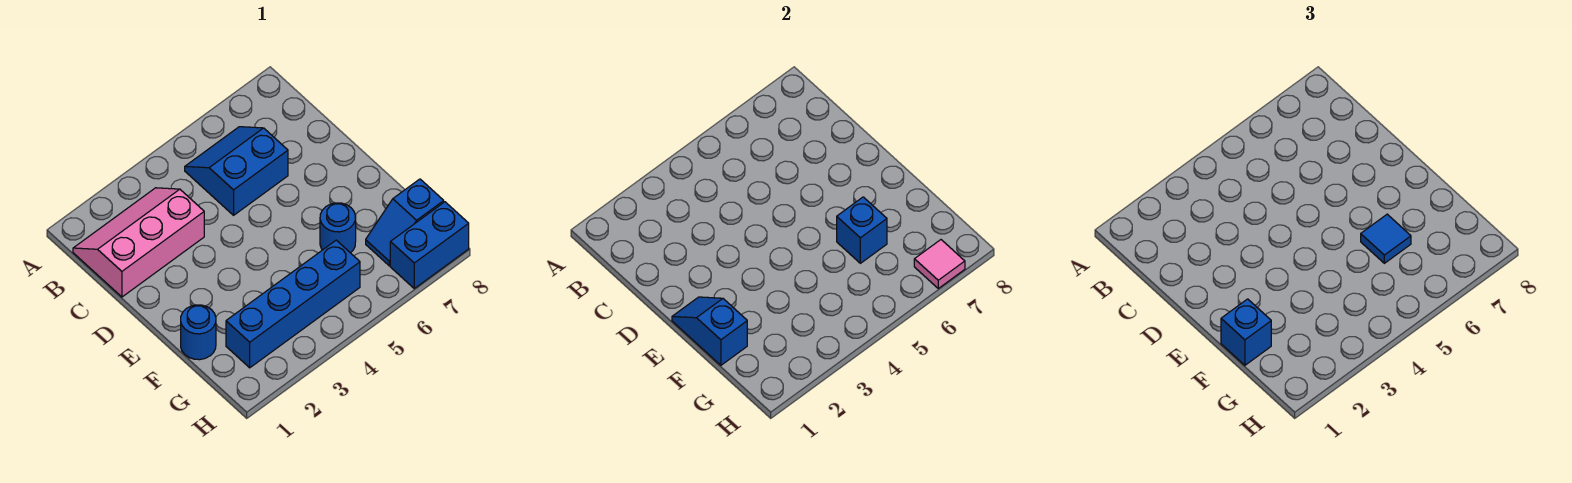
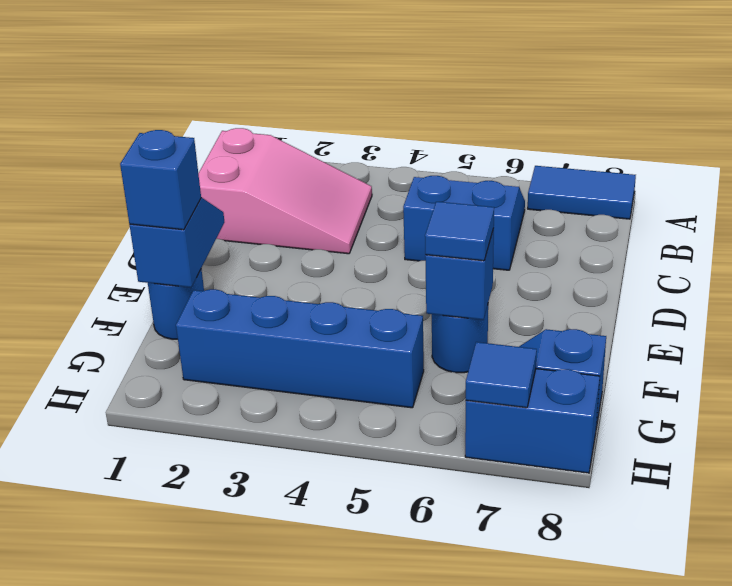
none -> blue 1x2 tile [528,166,636,219]
pink 2x3 slope [73,188,204,297] -> pink 2x3 slope turned to [198,128,372,254]
pink 1x1 tile [914,240,965,288] -> blue 1x1 tile [466,342,537,408]

